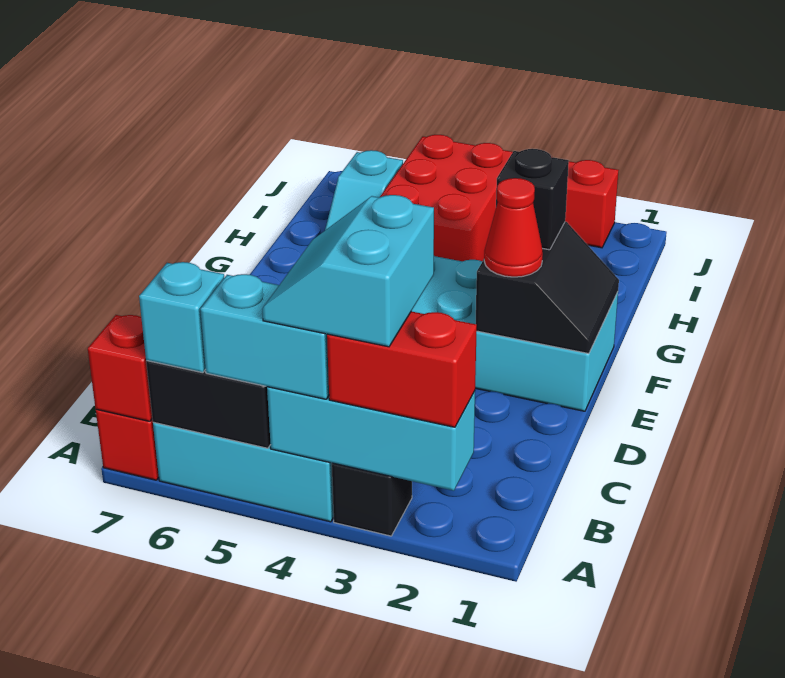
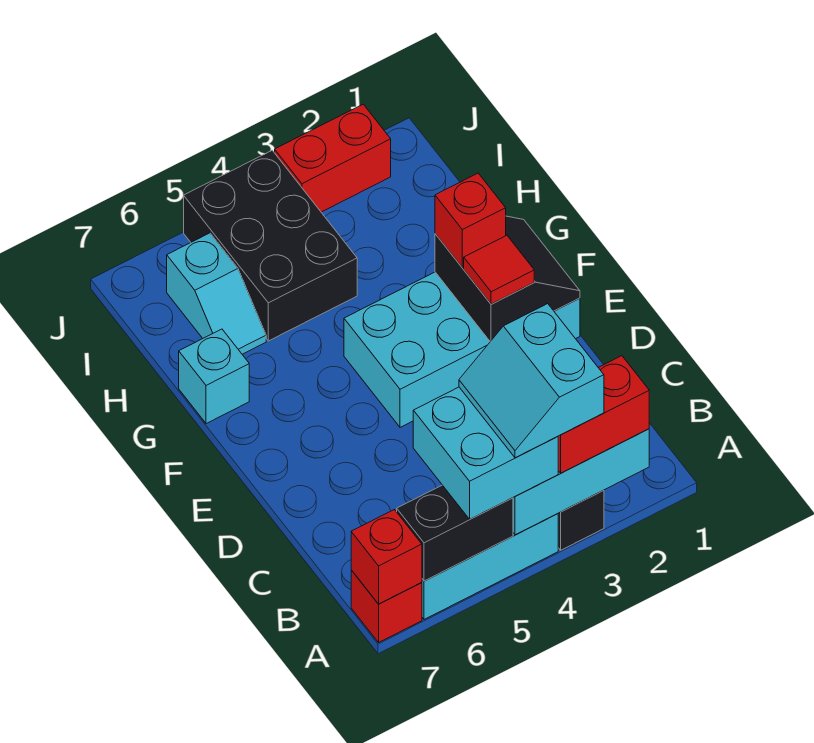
cyan 1x2 brick [200,274,329,399] -> cyan 2x2 brick [413,387,558,519]
cyan 1x1 brick [139,262,224,373] -> cyan 1x1 brick moved to [179,329,249,424]
red 1x1 cone [484,178,543,277] -> red 1x1 tile [464,235,534,304]
black 1x1 brick [496,149,569,250] -> red 1x1 brick [435,173,506,268]
red 2x3 brick [380,135,513,261] -> black 2x3 brick [184,151,357,341]

